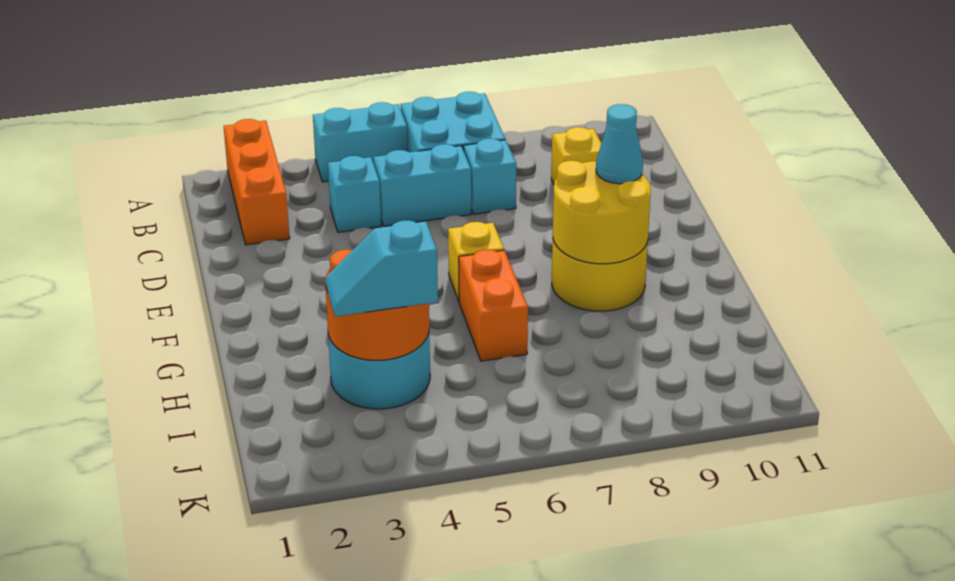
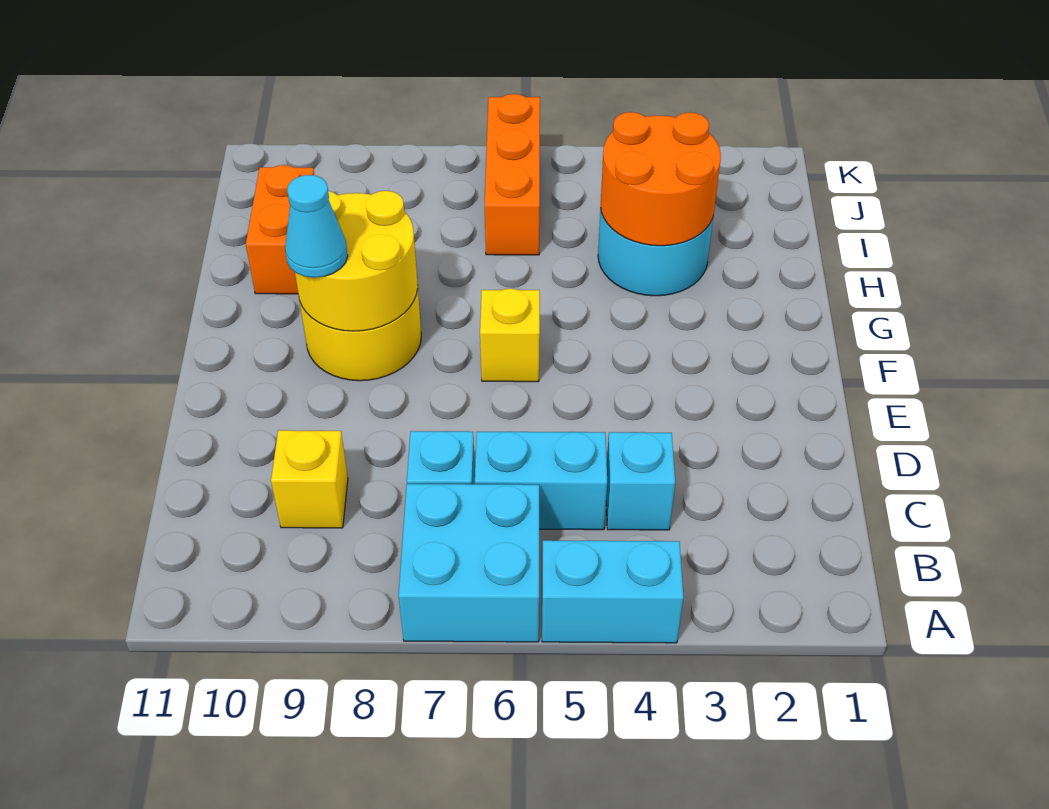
orange 1x3 brick [224,119,290,245] -> orange 1x3 brick moved to [485,94,540,255]
orange 1x2 brick [459,250,528,361] -> orange 1x2 brick moved to [246,165,314,294]
cyan 1x2 slope [326,220,438,317] -> none

